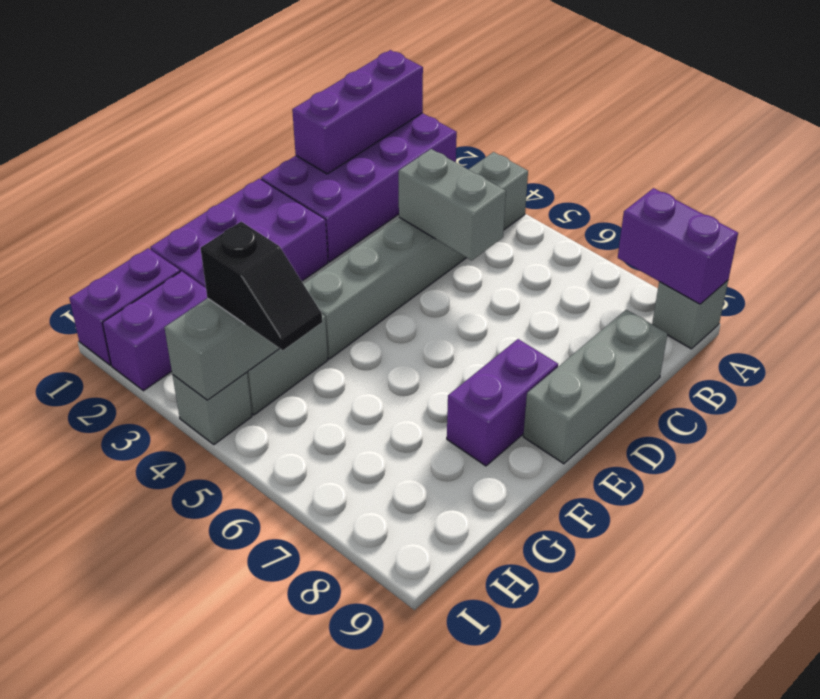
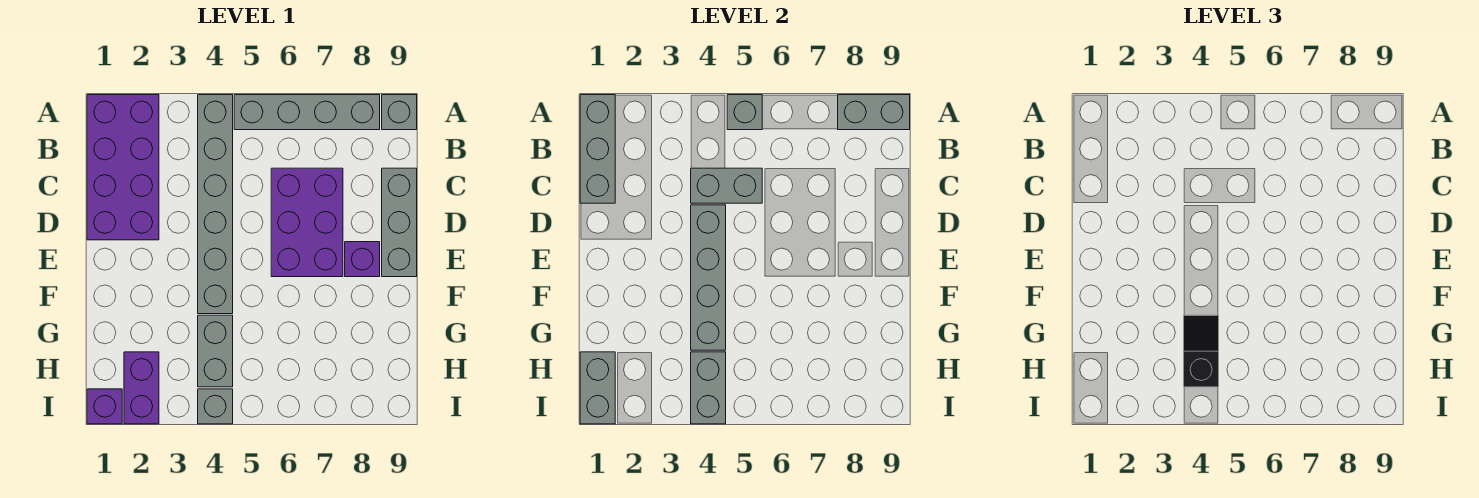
purple 1x3 brick [292,50,423,174] -> grey 1x3 brick [580,95,615,203]
none -> grey 1x4 brick [234,95,380,130]
none -> grey 1x1 brick [727,95,762,130]
purple 1x2 brick [618,188,738,304] -> grey 1x2 brick [838,95,910,130]
none -> grey 1x4 brick [691,205,726,350]
purple 2x3 brick [150,179,328,288] -> purple 2x3 brick moved to [271,168,343,277]
purple 1x2 brick [447,339,558,466] -> purple 1x1 brick [345,242,380,277]
purple 1x2 brick [69,248,180,365] -> purple 1x1 brick [87,389,122,424]
none -> grey 1x2 brick [580,352,615,424]
black 1x2 slope [201,222,322,350] -> black 1x2 slope turned to [1184,315,1219,387]

